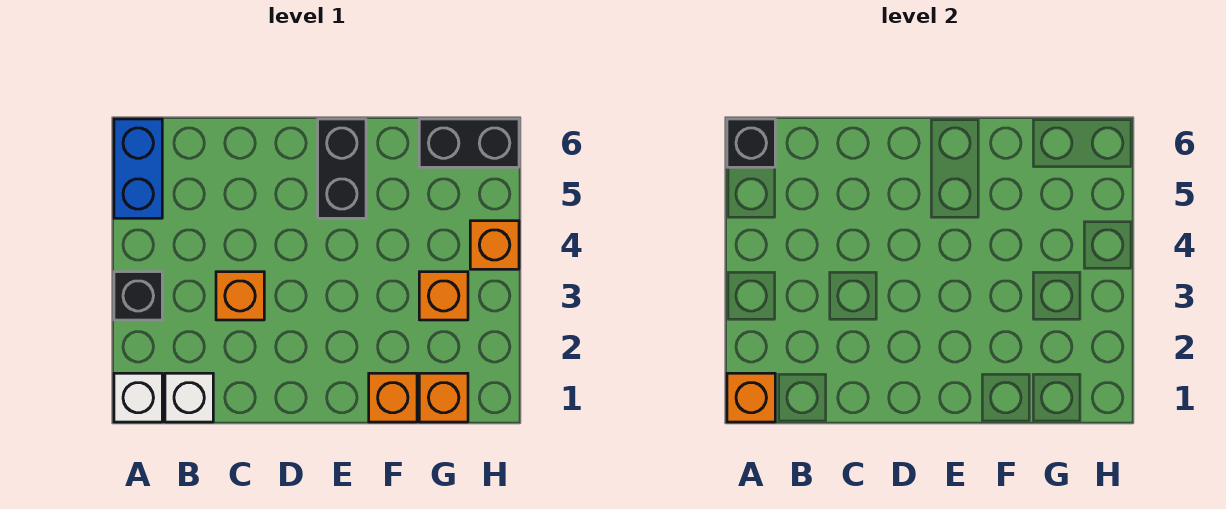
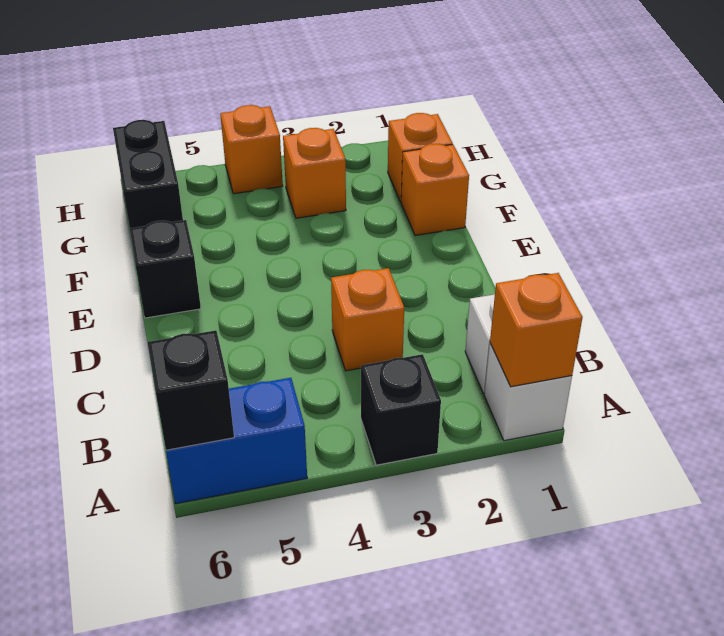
black 1x2 brick [318,119,366,218] -> black 1x1 brick [129,220,201,318]

